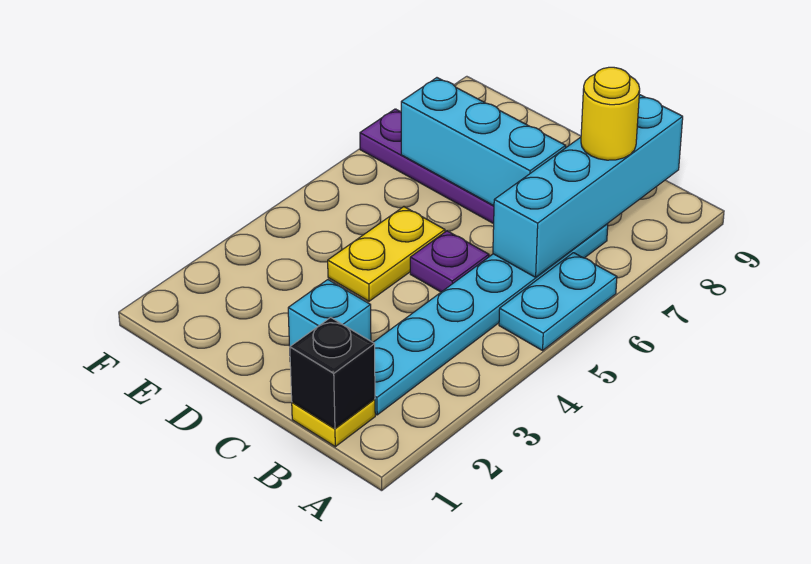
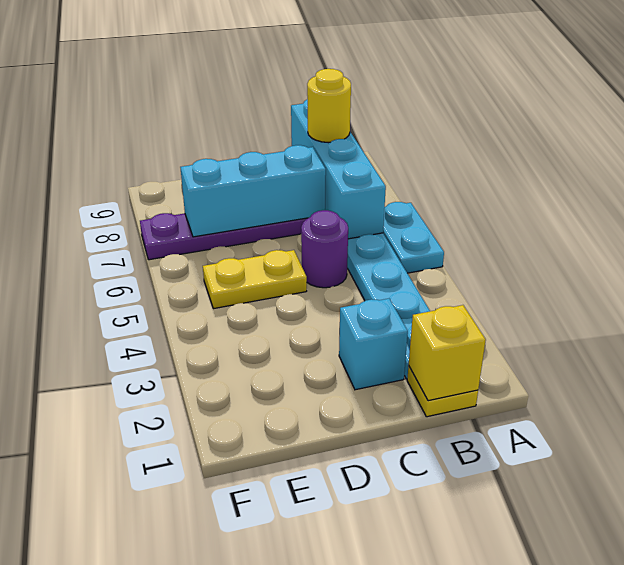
black 1x1 brick [290,317,375,428] -> yellow 1x1 brick [409,305,486,401]
purple 1x1 plate [410,231,489,292] -> purple 1x1 round brick [301,210,348,288]
yellow 1x2 plate [328,207,445,301] -> yellow 1x2 plate turned to [203,250,307,309]

